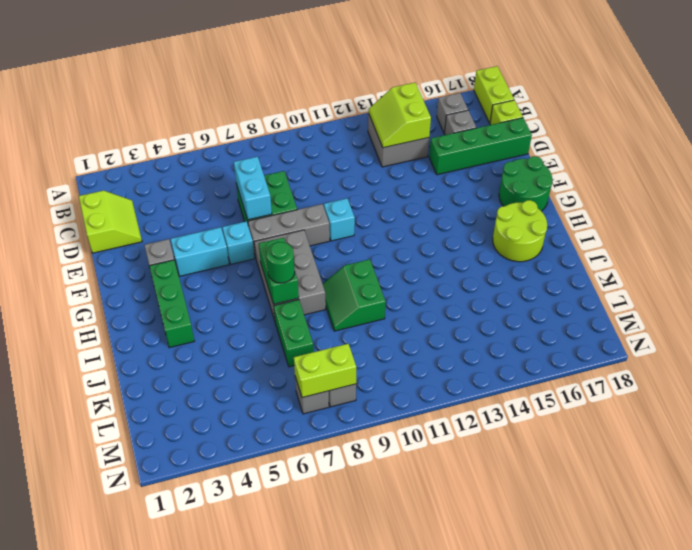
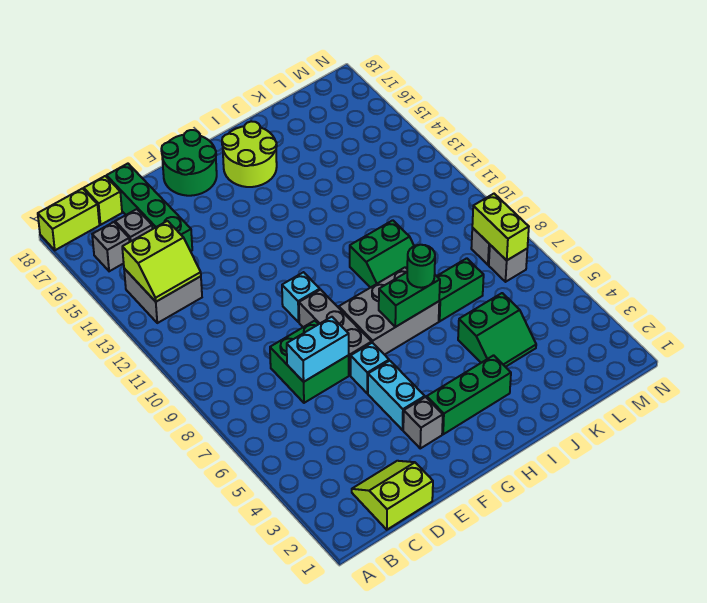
none -> green 2x2 slope [458,293,536,367]

